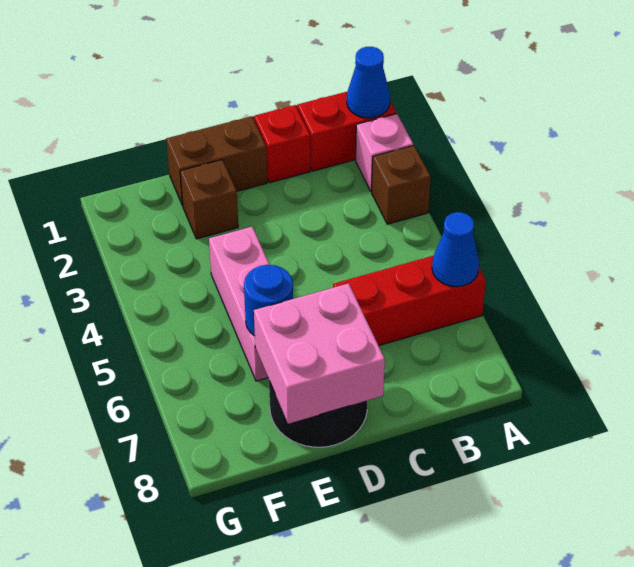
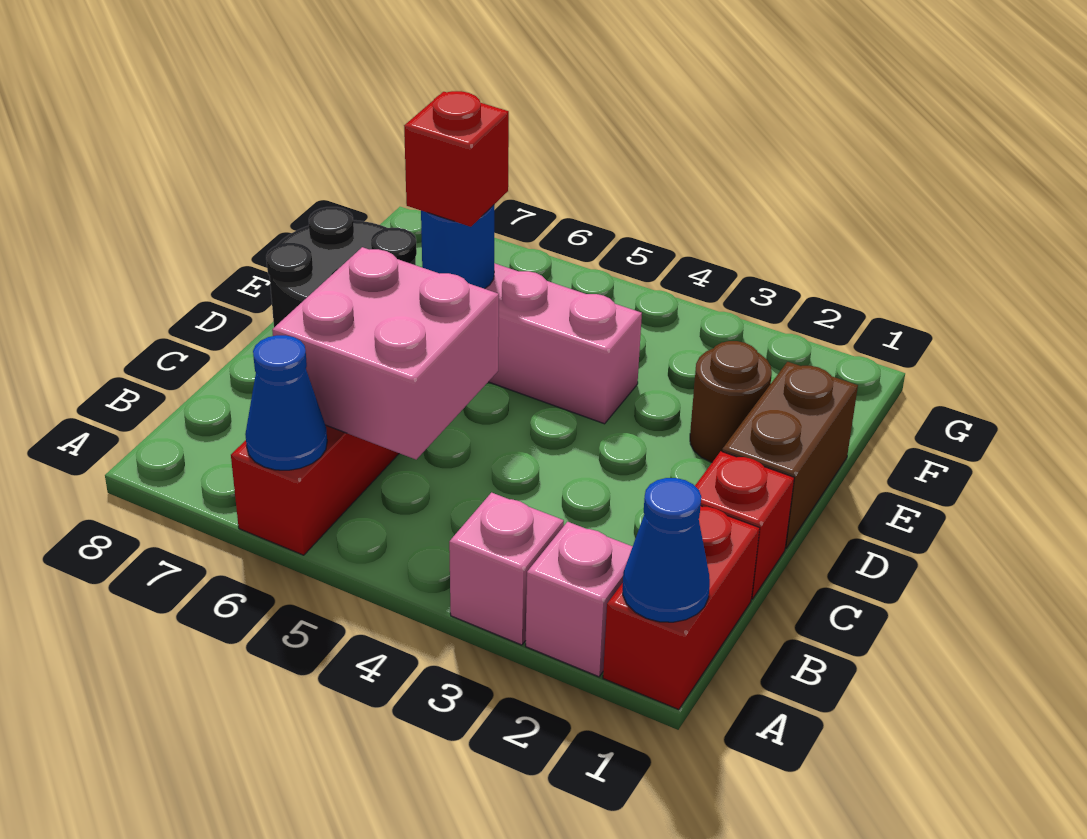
brown 1x1 brick [372,145,431,224] -> pink 1x1 brick [449,493,564,645]
pink 2x2 brick [254,283,385,424] -> pink 2x2 brick moved to [272,247,499,459]
brown 1x1 brick [180,160,238,239] -> brown 1x1 round brick [690,341,772,462]
none -> red 1x1 brick [404,91,509,227]

